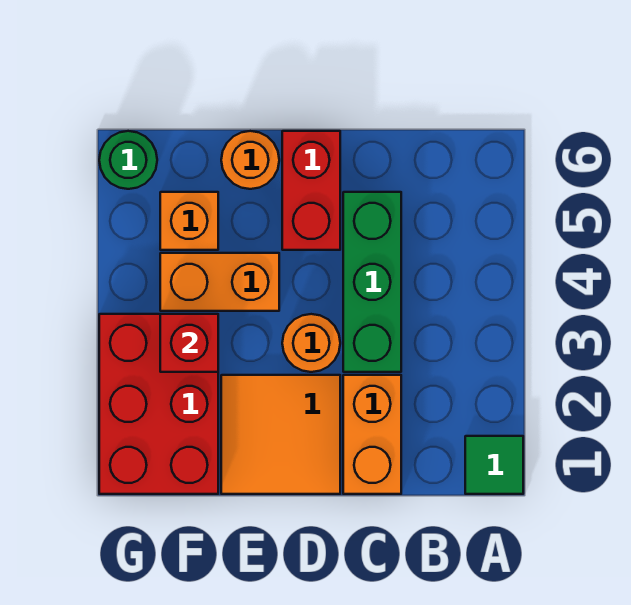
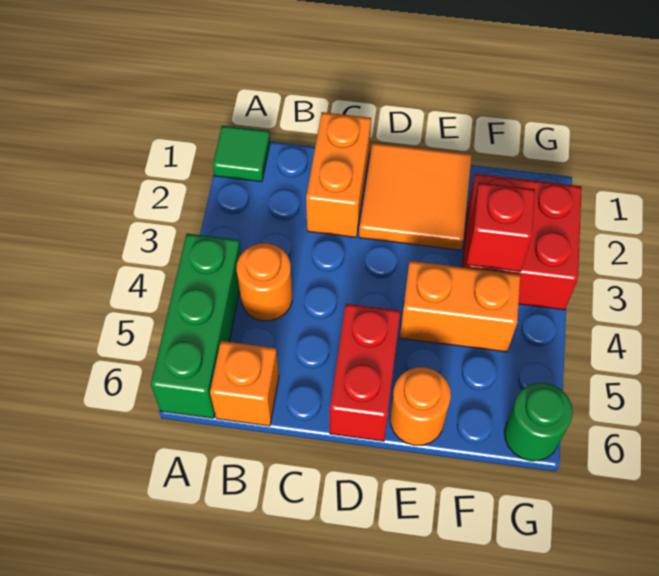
green 1x3 brick [343,192,401,372] -> green 1x3 brick moved to [151,234,241,418]
orange 1x1 round brick [282,314,340,372] -> orange 1x1 round brick moved to [237,243,292,321]
red 2x3 brick [99,314,218,494] -> red 2x2 brick [462,174,582,310]
orange 1x1 brick [160,192,218,250] -> orange 1x1 brick moved to [210,341,279,426]

